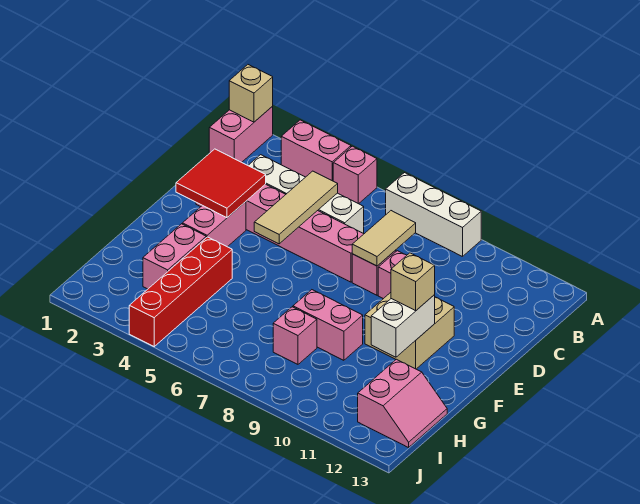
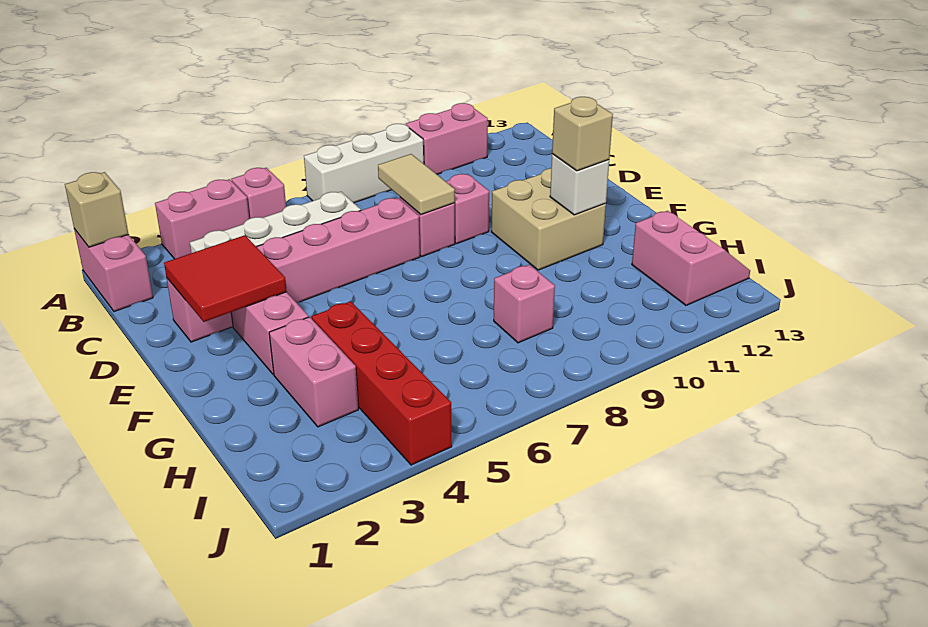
tan 1x3 tile [254,171,338,244] -> none
white 1x2 brick [371,295,435,357] -> white 1x1 brick [550,154,609,215]
pink 1x2 brick [293,290,363,360] -> pink 1x2 brick moved to [406,103,488,174]

